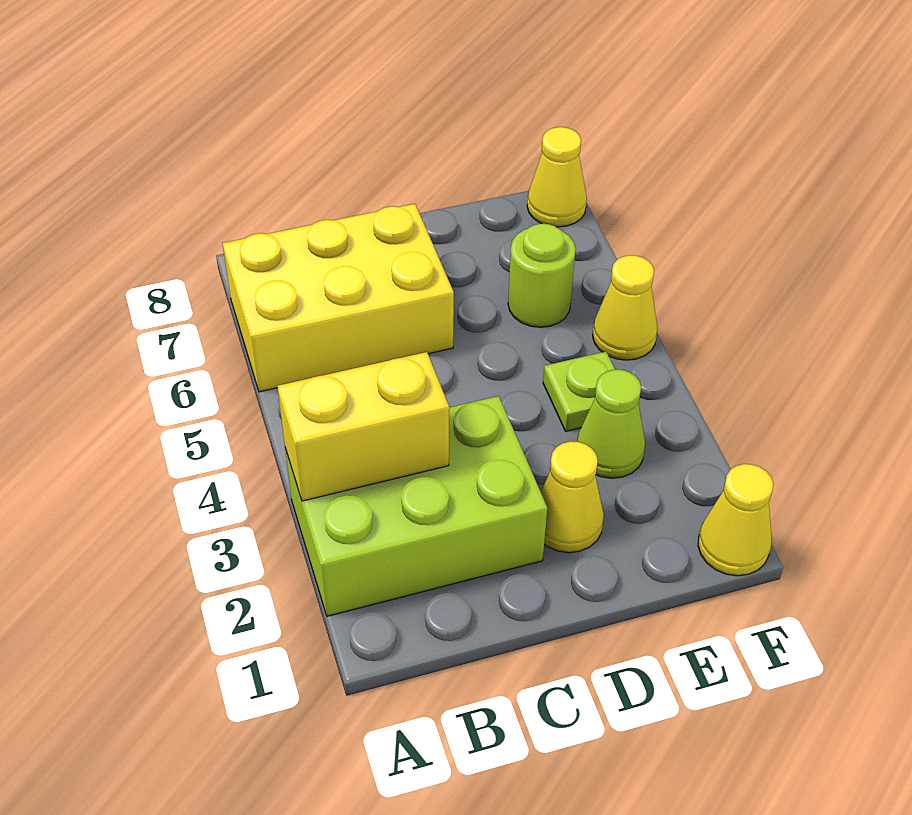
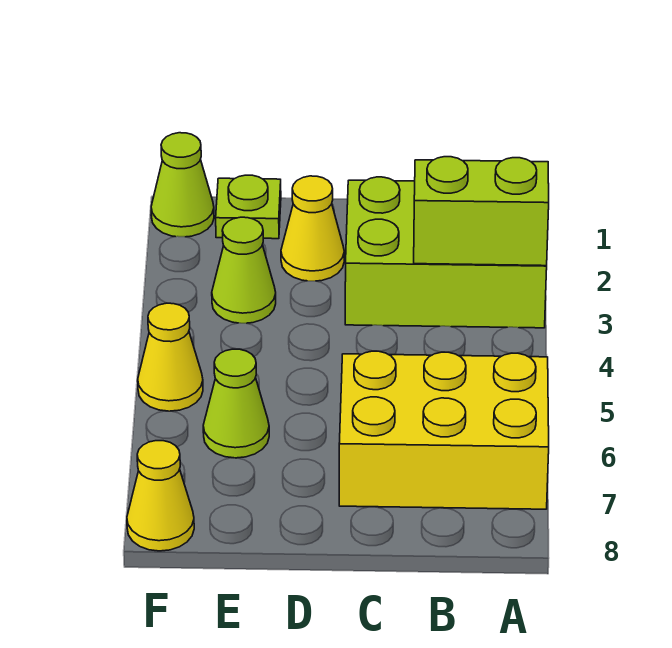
yellow 1x2 brick [277,352,449,501] -> lime 1x2 brick [414,157,549,266]
lime 1x1 plate [543,352,615,431] -> lime 1x1 plate moved to [216,175,281,239]
lime 1x1 round brick [508,224,576,327] -> lime 1x1 cone [203,349,269,458]
yellow 1x1 cone [698,464,773,576] -> lime 1x1 cone [151,133,214,237]

